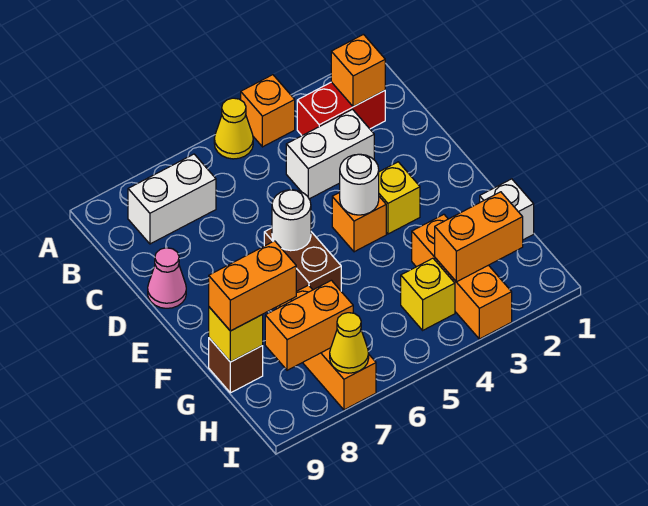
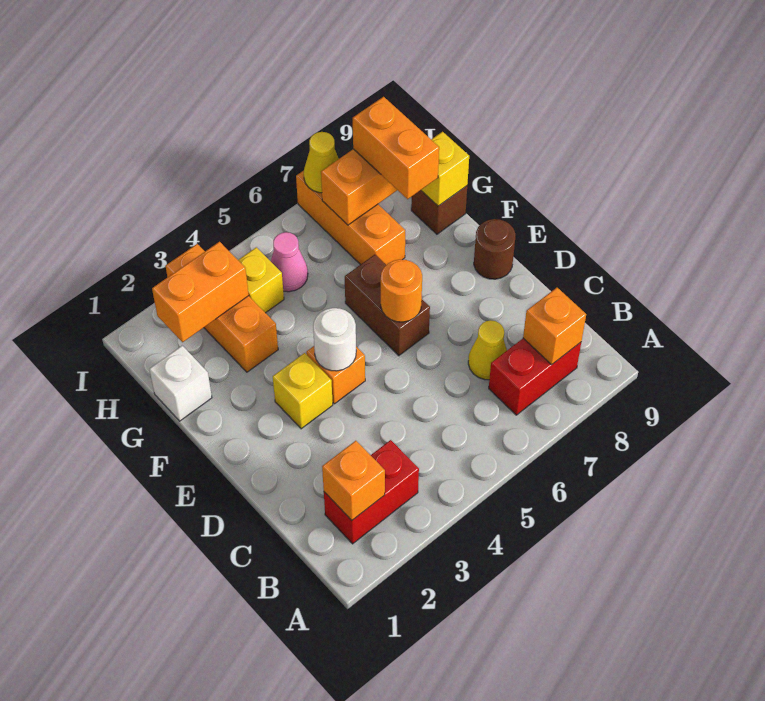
orange 1x1 brick [241,75,295,147] -> orange 1x1 brick moved to [523,288,586,364]
yellow 1x1 cone [214,98,253,159] -> yellow 1x1 cone moved to [468,320,507,380]
white 1x2 brick [128,154,216,244] -> red 1x2 brick [489,338,581,415]
white 1x2 brick [286,109,374,199] -> none
pink 1x1 cone [148,248,186,308] -> pink 1x1 cone moved to [271,232,308,292]
white 1x1 round brick [272,190,311,251] -> orange 1x1 round brick [381,259,422,322]
none -> brown 1x1 round brick [474,219,515,279]
orange 1x2 brick [209,241,296,331] -> orange 1x2 brick turned to [353,97,439,199]

